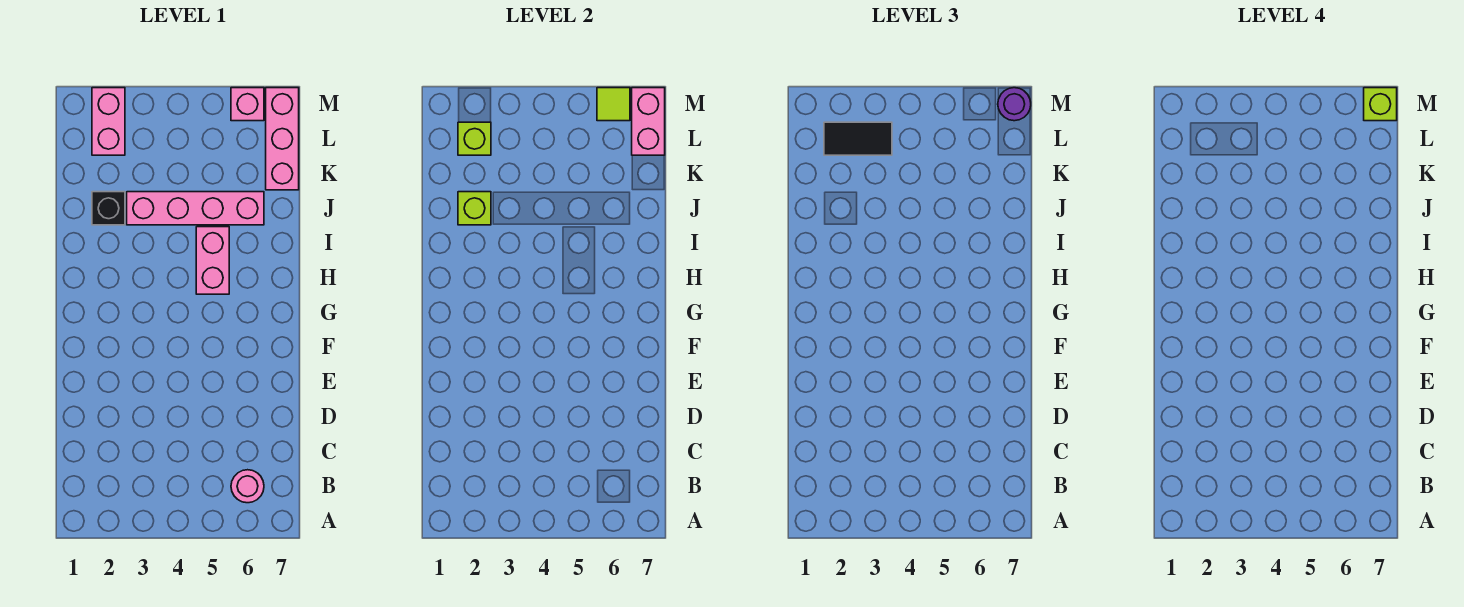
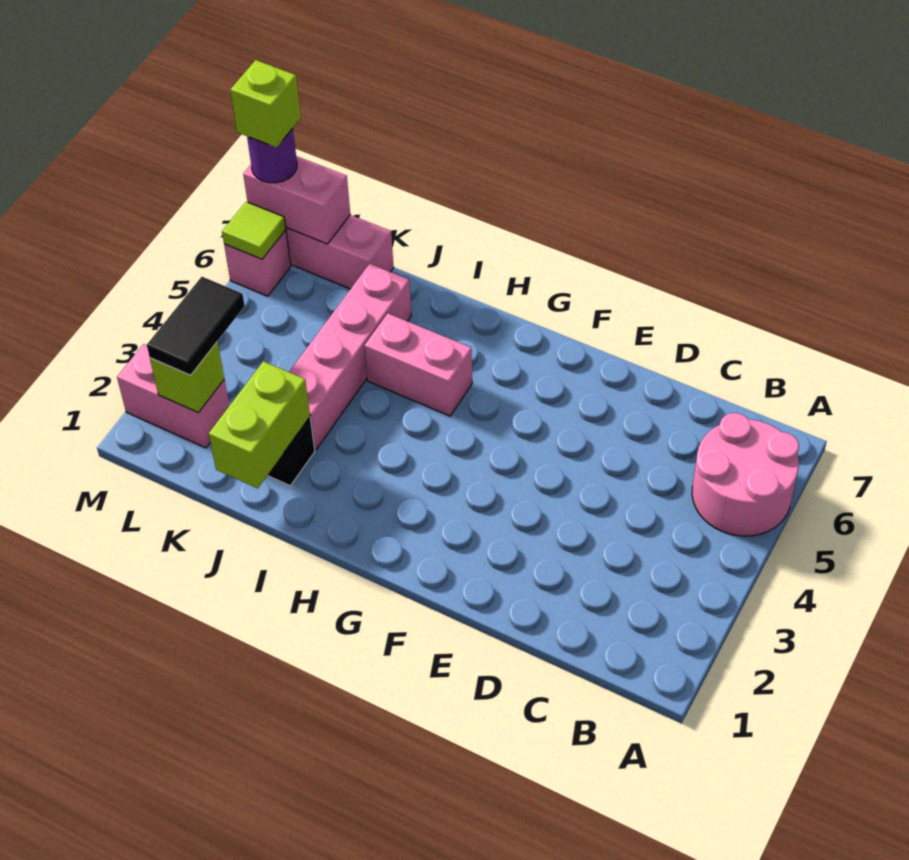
pink 1x1 round brick [231,470,264,503] -> pink 2x2 round brick [692,413,799,536]
lime 1x1 brick [458,192,491,225] -> lime 1x2 brick [209,361,310,488]

